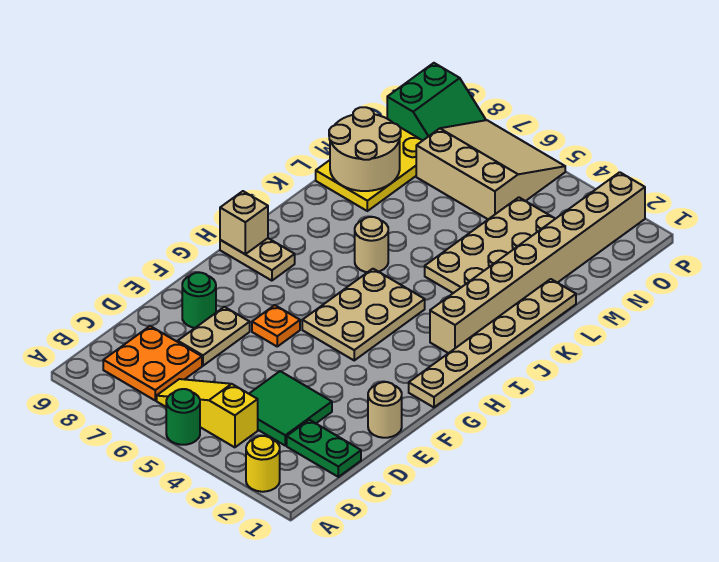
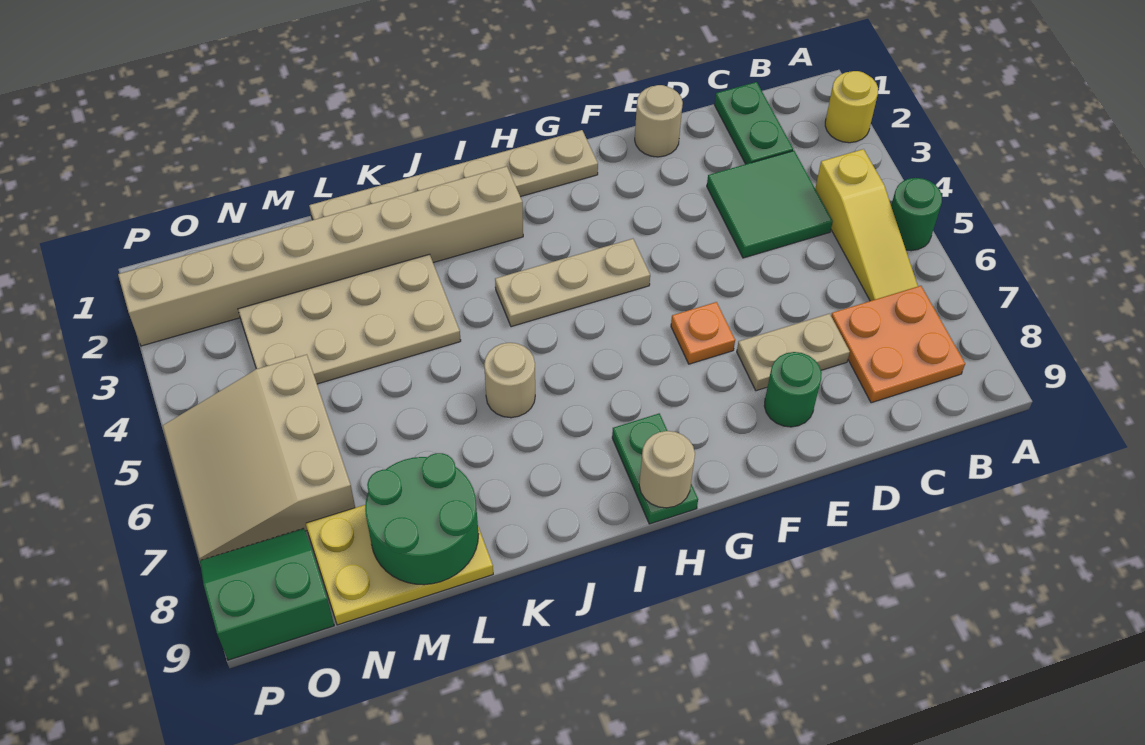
tan 2x3 plate [302,269,425,360] -> tan 1x3 plate [495,239,650,327]
tan 1x2 plate [220,238,295,281] -> green 1x2 plate [612,413,698,524]
tan 1x1 brick [220,191,268,254] -> tan 1x1 round brick [639,431,695,508]
tan 2x2 round brick [329,107,401,191] -> green 2x2 round brick [365,453,479,585]

